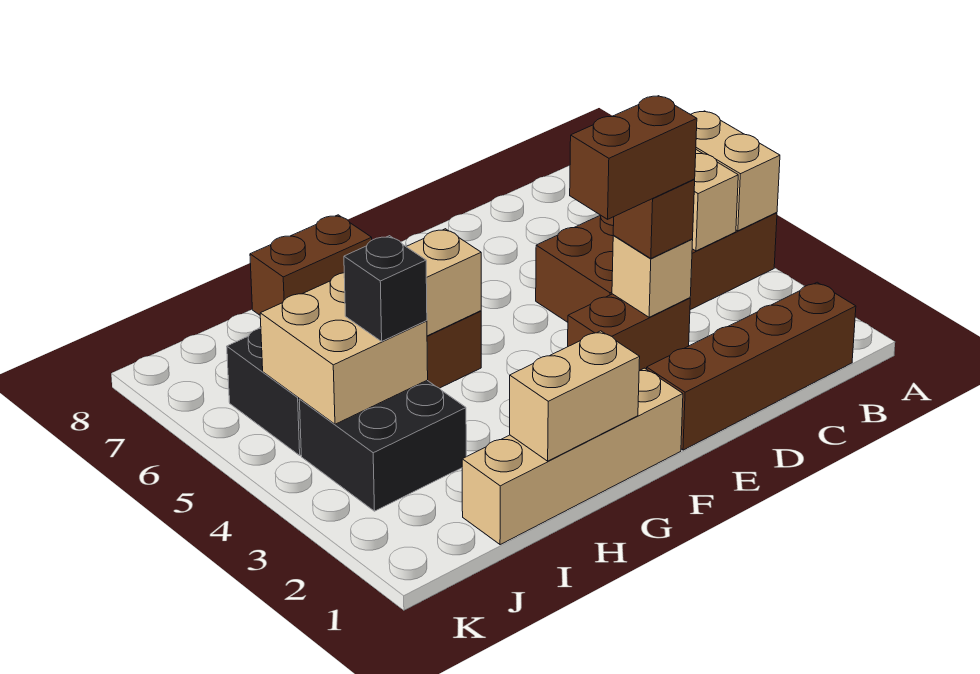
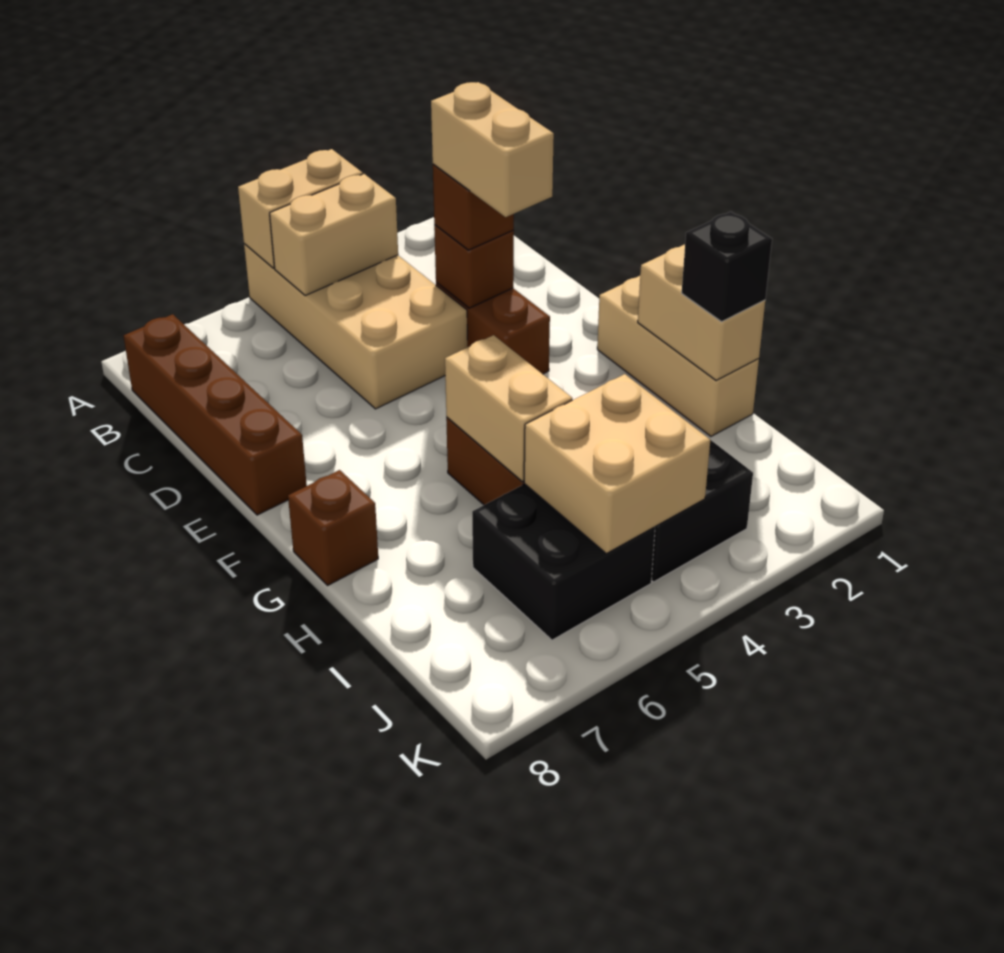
brown 2x4 brick [536,212,777,322] -> tan 2x4 brick [244,244,467,409]
brown 1x4 brick [647,282,856,450] -> brown 1x4 brick moved to [124,314,307,515]
tan 1x1 brick [612,236,693,317] -> brown 1x1 brick [434,225,514,308]
brown 1x2 brick [570,96,697,219] -> tan 1x2 brick [431,82,554,217]
tan 1x4 brick [462,368,683,545] -> tan 1x3 brick [597,276,759,436]
brown 1x2 brick [250,215,372,315] -> brown 1x1 brick [288,470,378,585]
black 1x1 brick [344,236,427,341] -> black 1x1 brick moved to [682,211,772,322]

